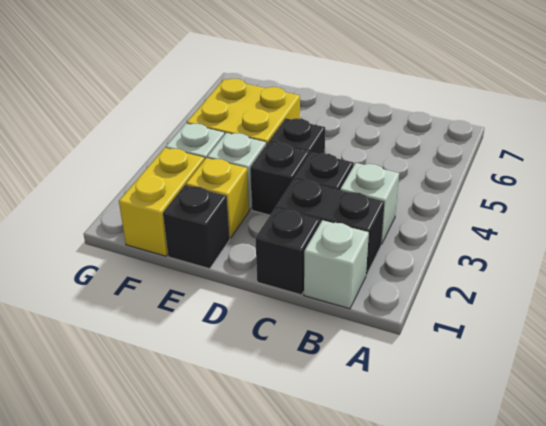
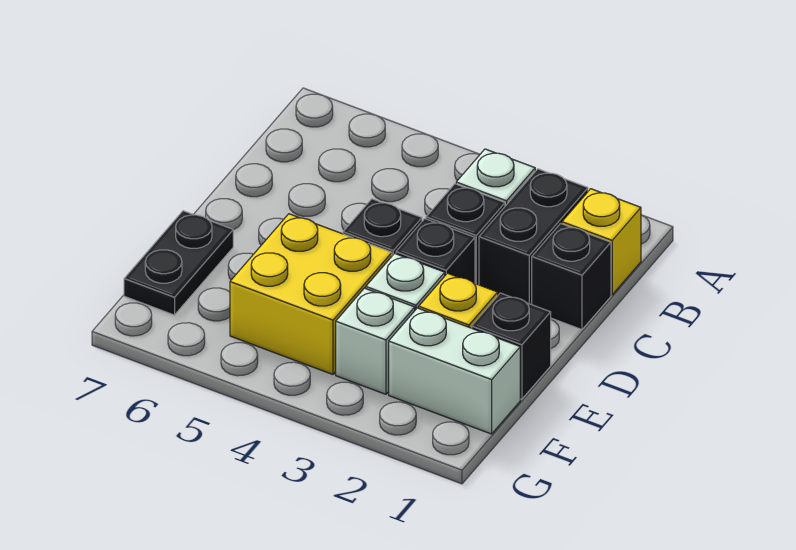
white 1x1 brick [304,220,369,309] -> yellow 1x1 brick [562,189,641,295]
none -> black 1x2 plate [124,211,233,315]
yellow 1x2 brick [119,148,204,256] -> white 1x2 brick [389,308,520,434]

